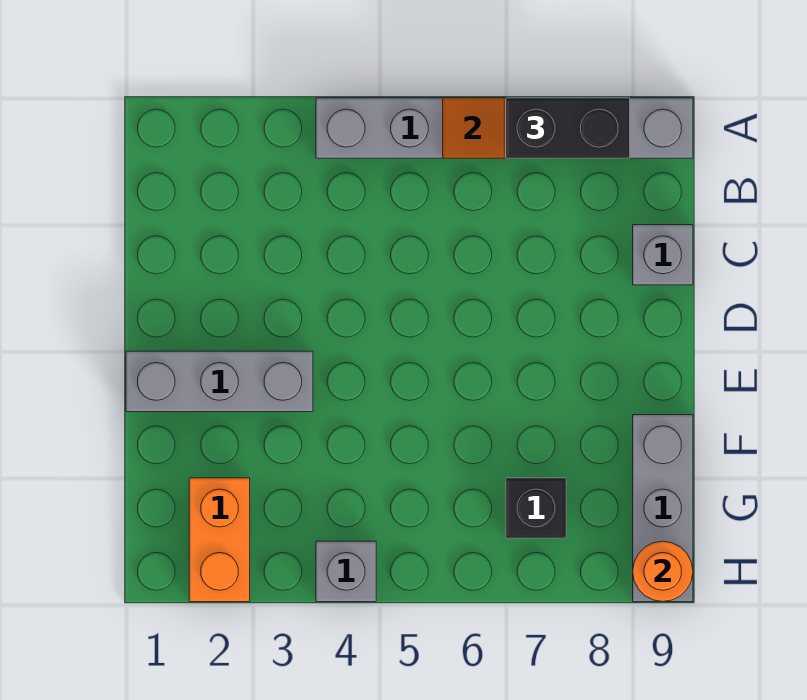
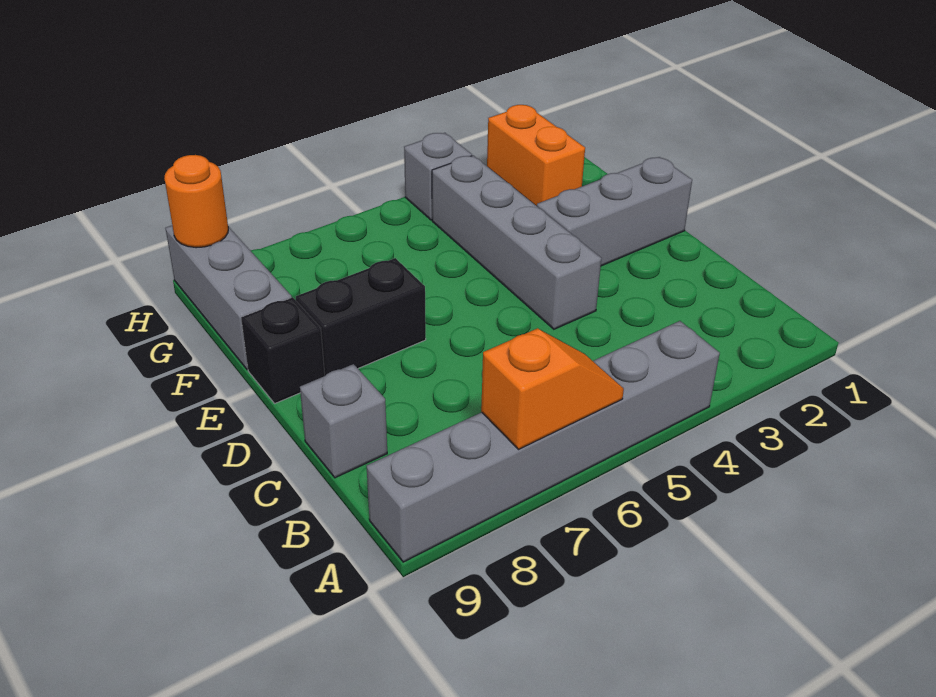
black 1x2 brick [506,98,630,158] -> black 1x2 brick moved to [296,258,426,376]
none -> grey 1x4 brick [432,155,601,329]
black 1x1 brick [506,478,566,538] -> black 1x1 brick moved to [241,297,325,403]

